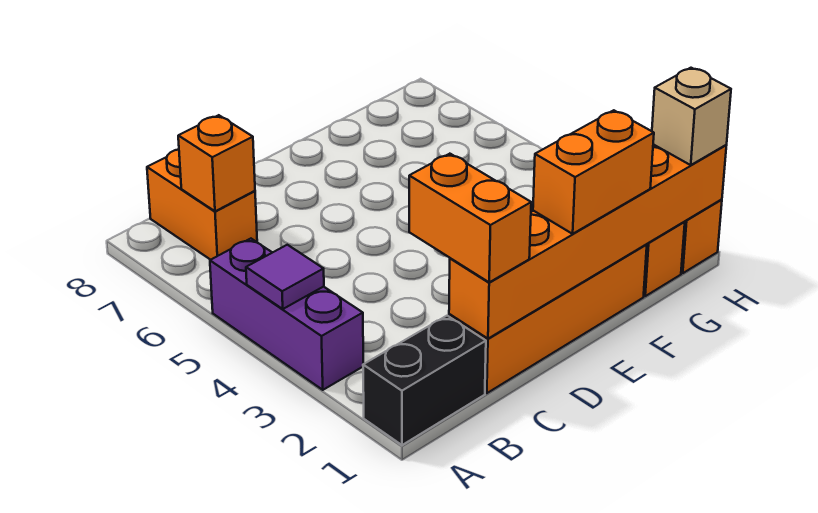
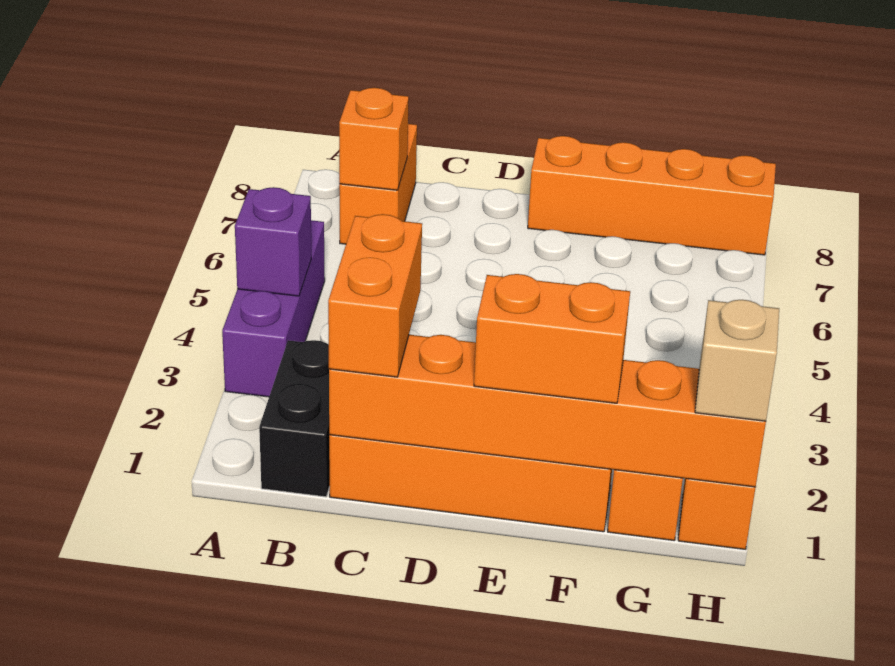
black 1x2 brick [363,316,486,445] -> black 1x2 brick turned to [259,340,330,497]
purple 1x1 tile [246,245,324,309] -> purple 1x1 brick [235,187,311,296]
none -> orange 1x4 brick [528,136,776,255]

